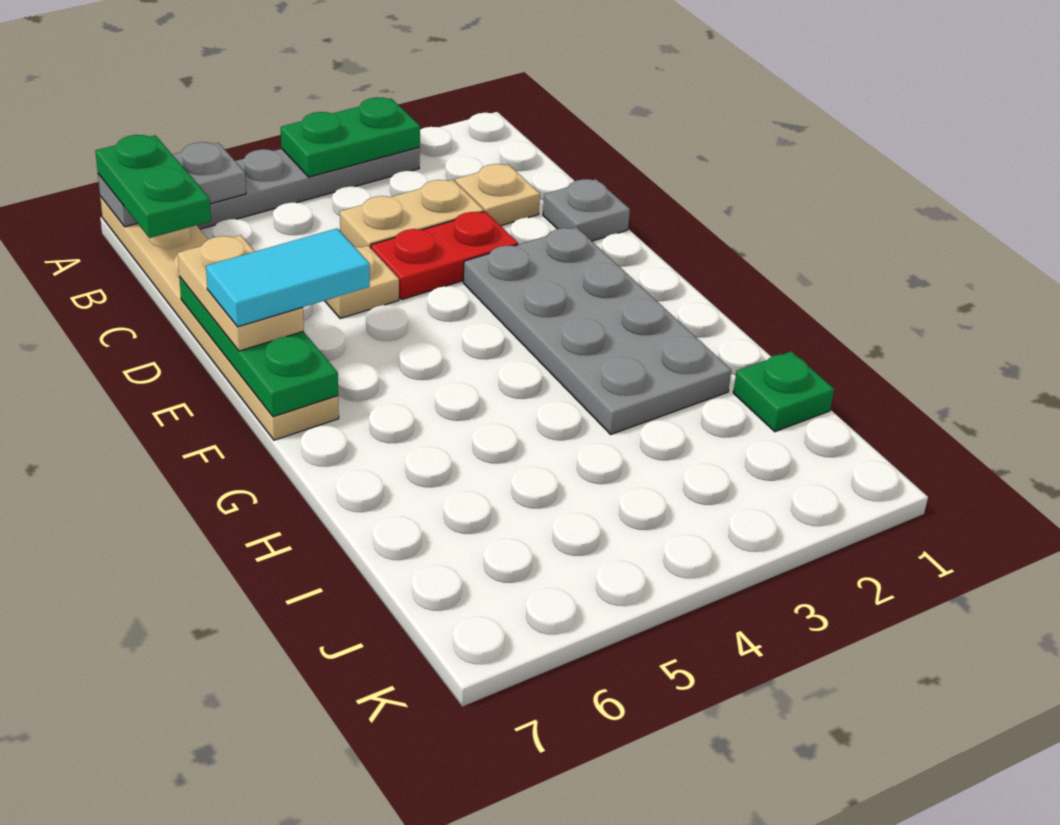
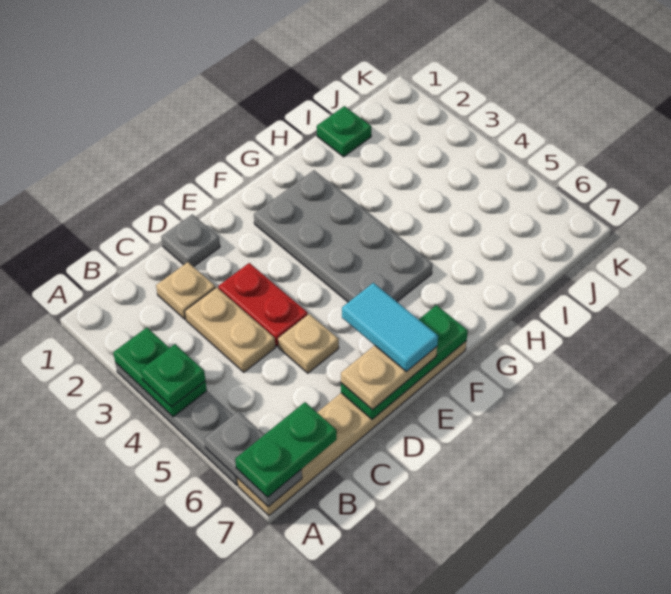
none -> green 1x1 plate [141,344,205,407]
grey 2x4 plate [463,227,731,434] -> grey 2x4 plate turned to [254,170,433,302]

